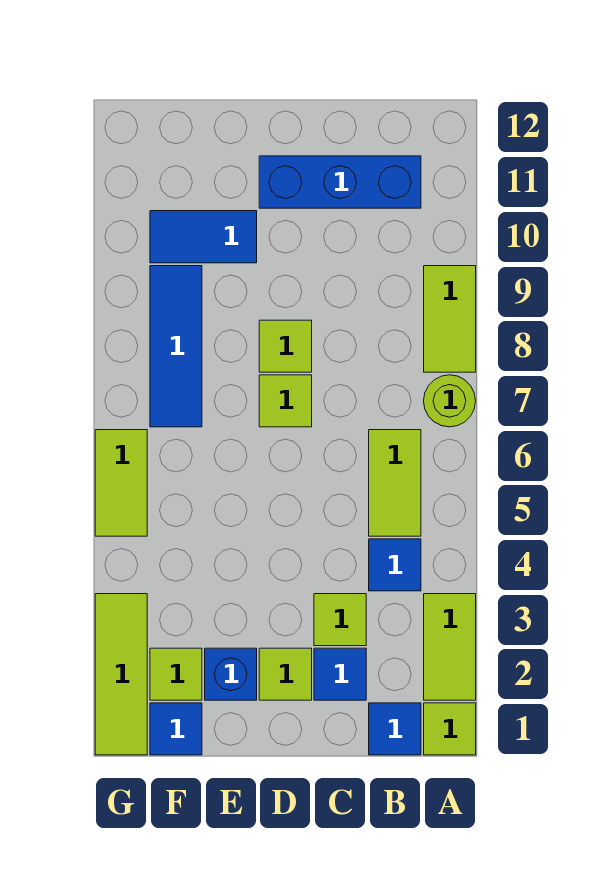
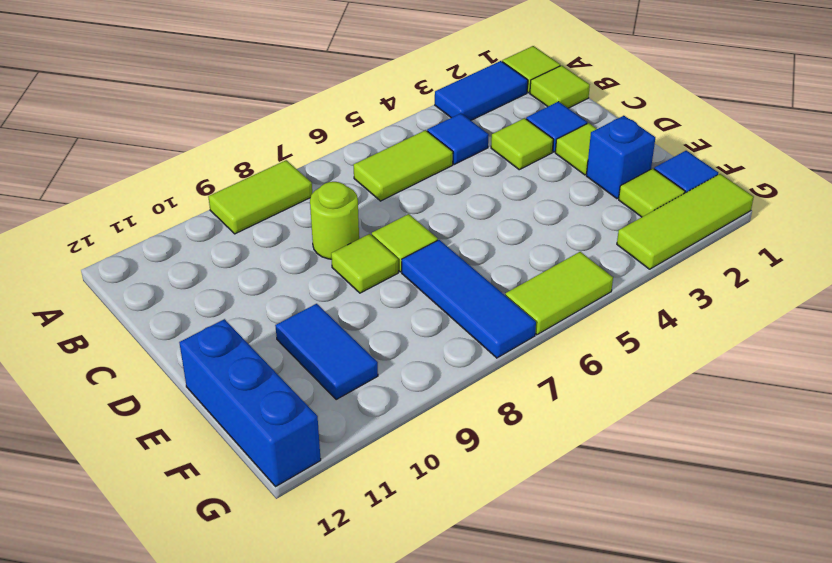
lime 1x2 tile [424,594,476,700] -> blue 1x2 tile [435,61,528,120]
lime 1x1 round brick [424,375,476,427] -> lime 1x1 round brick moved to [310,182,359,259]
blue 1x1 tile [369,703,421,755] -> lime 1x1 tile [530,65,590,108]
blue 1x3 brick [259,156,421,208] -> blue 1x3 brick moved to [179,319,321,486]
blue 1x3 tile [150,266,202,427] -> blue 1x3 tile turned to [402,240,536,358]

